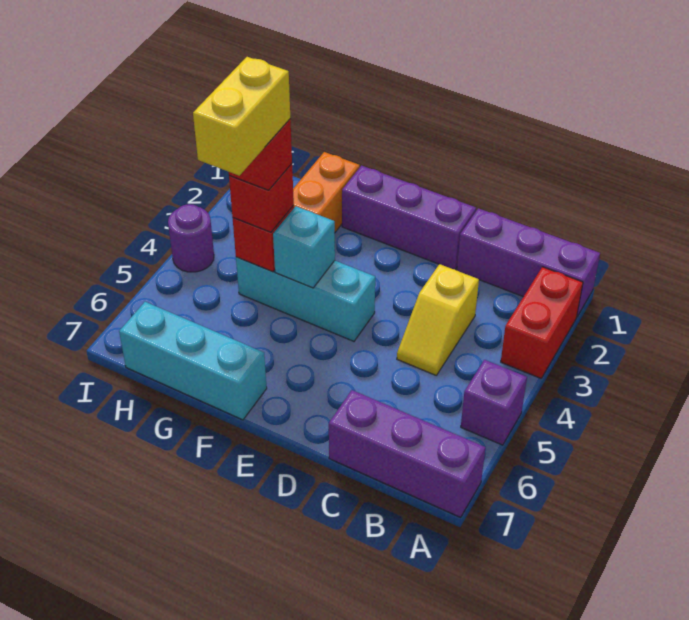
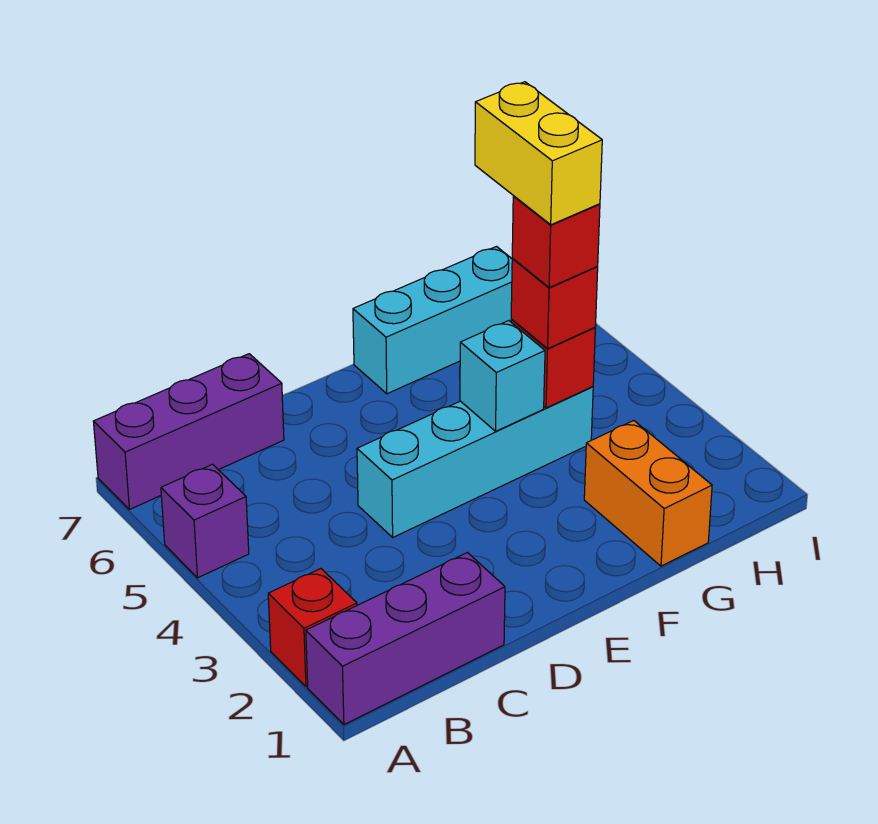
red 1x2 brick [501,267,583,378] -> red 1x1 brick [268,569,357,687]
yellow 1x2 slope [397,264,479,375] -> none
purple 1x3 brick [342,166,476,270] -> none
cyan 1x3 brick [236,257,375,341] -> cyan 1x4 brick [357,387,593,537]
purple 1x1 round brick [168,204,214,272] -> none

